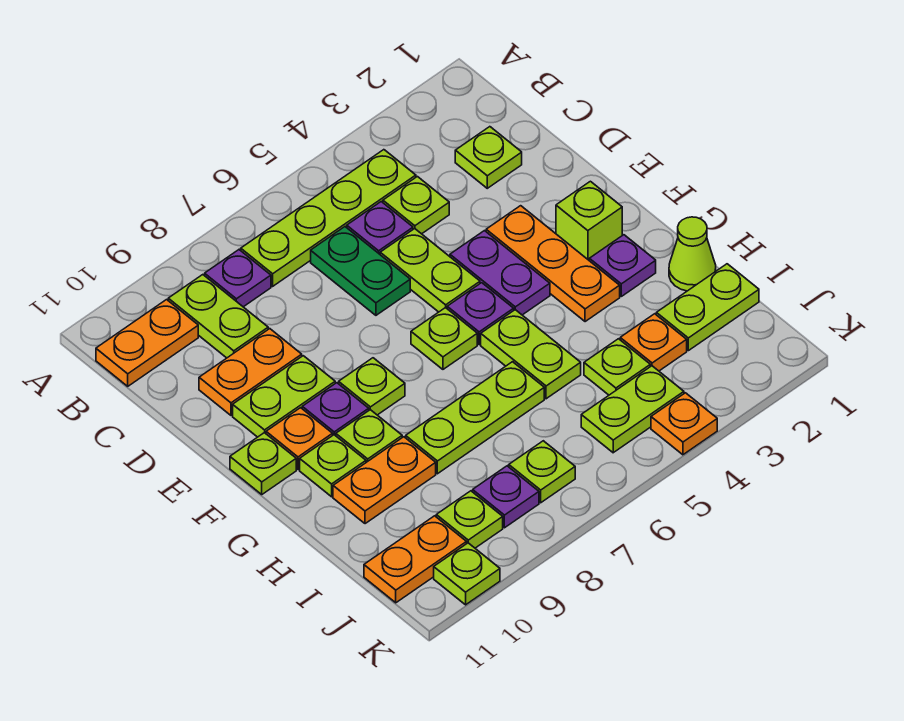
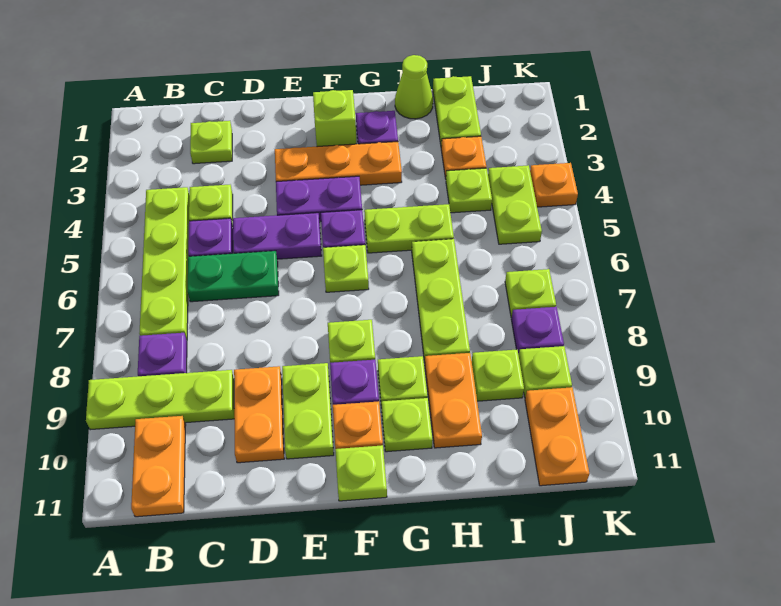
lime 1x2 plate [168,275,268,358] -> lime 1x3 plate [86,370,234,430]
lime 1x2 plate [380,229,480,312] -> purple 1x2 plate [233,213,322,259]
lime 1x1 plate [434,543,500,605] -> lime 1x1 plate moved to [472,349,524,401]

